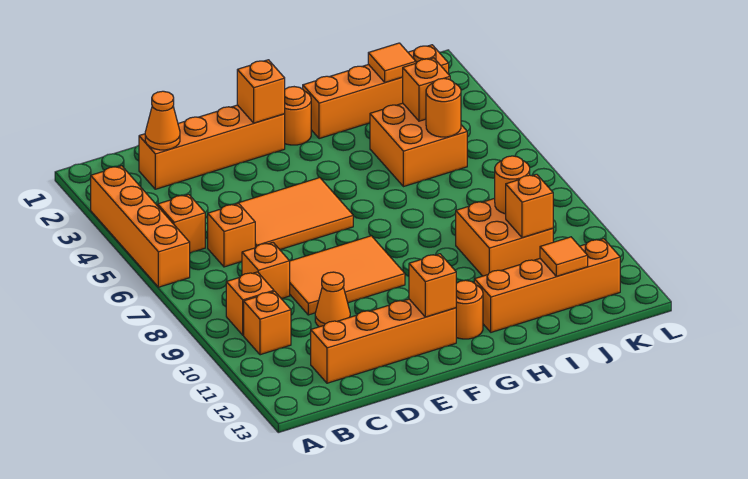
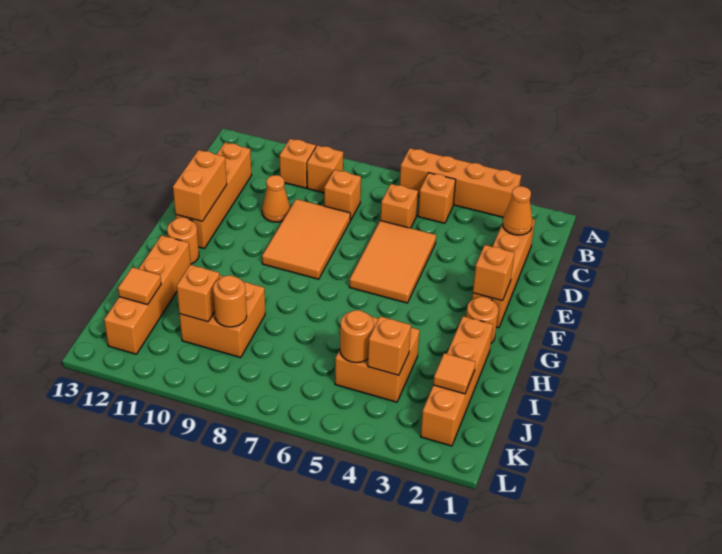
orange 1x1 brick [409,254,456,317] -> orange 1x2 brick [173,150,227,221]

